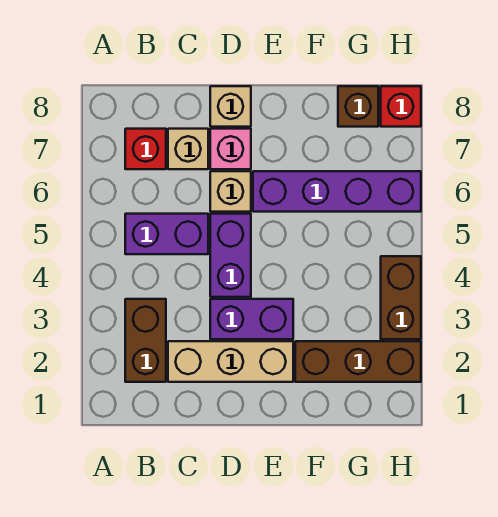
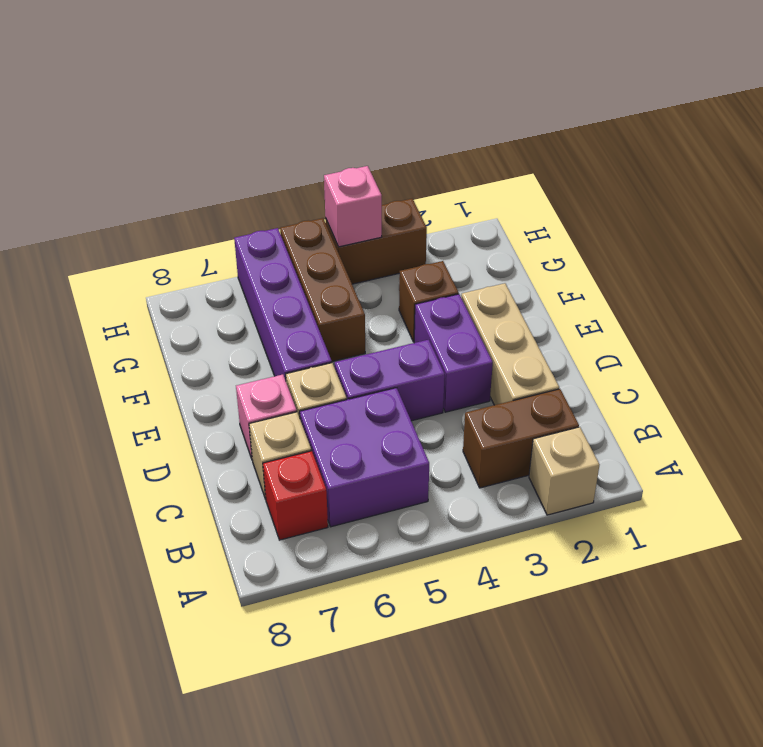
purple 1x2 brick [125,214,208,254] -> purple 2x2 brick [300,388,429,527]
tan 1x1 brick [210,86,251,127] -> tan 1x1 brick moved to [529,427,599,515]
brown 1x3 brick [295,341,421,382] -> brown 1x3 brick moved to [280,218,365,362]
brown 1x1 brick [338,86,378,127] -> brown 1x1 brick moved to [399,261,459,342]
none -> pink 1x1 brick [324,166,382,247]
red 1x1 brick [381,86,421,127] -> none

